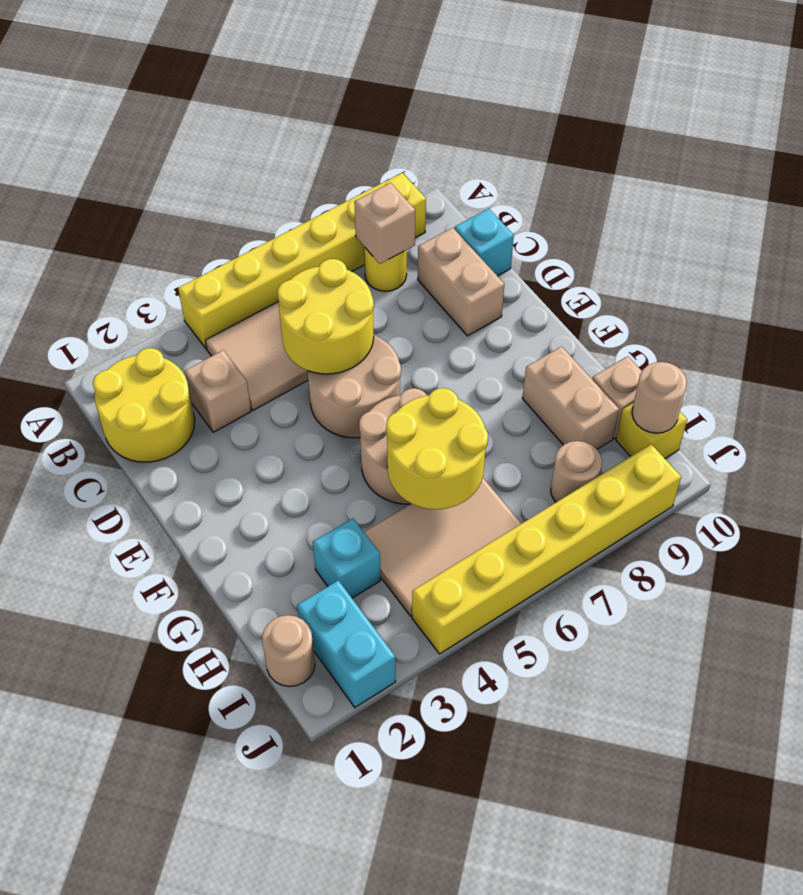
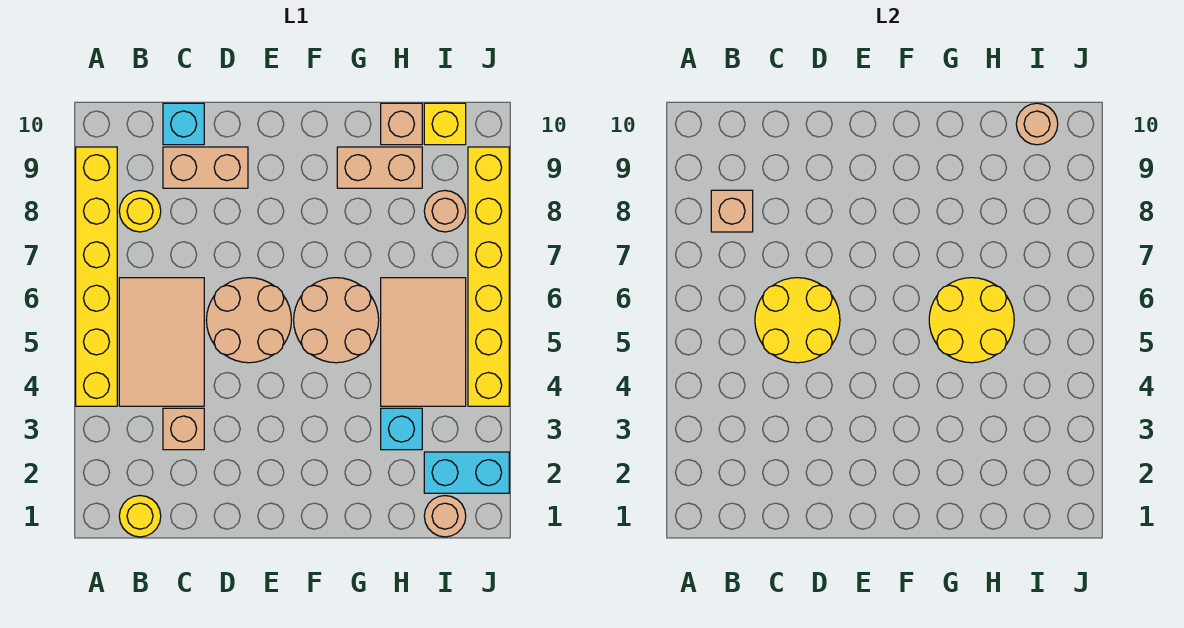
yellow 2x2 round brick [93,348,195,462] -> yellow 1x1 round brick [119,496,161,537]

